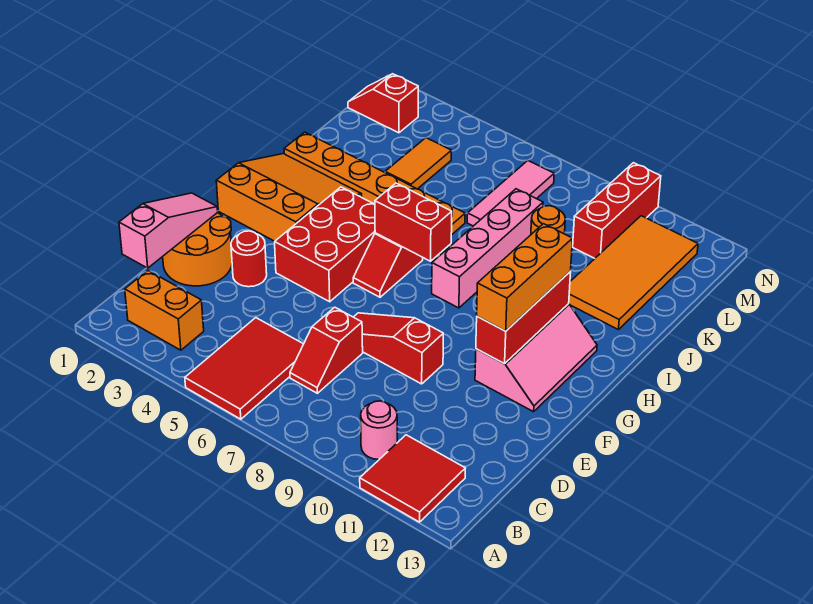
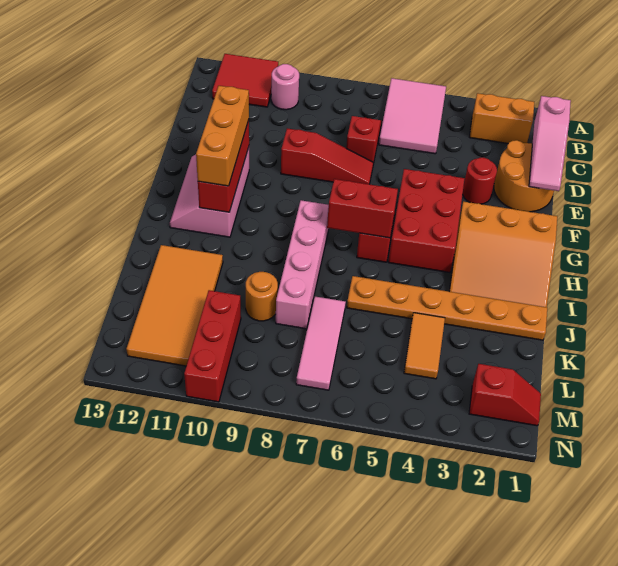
red 2x3 tile [185,318,303,419] -> pink 2x3 tile [379,78,446,154]

